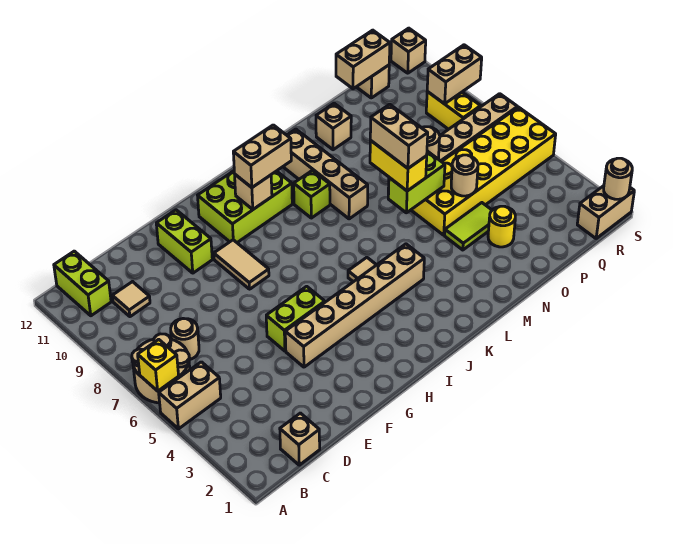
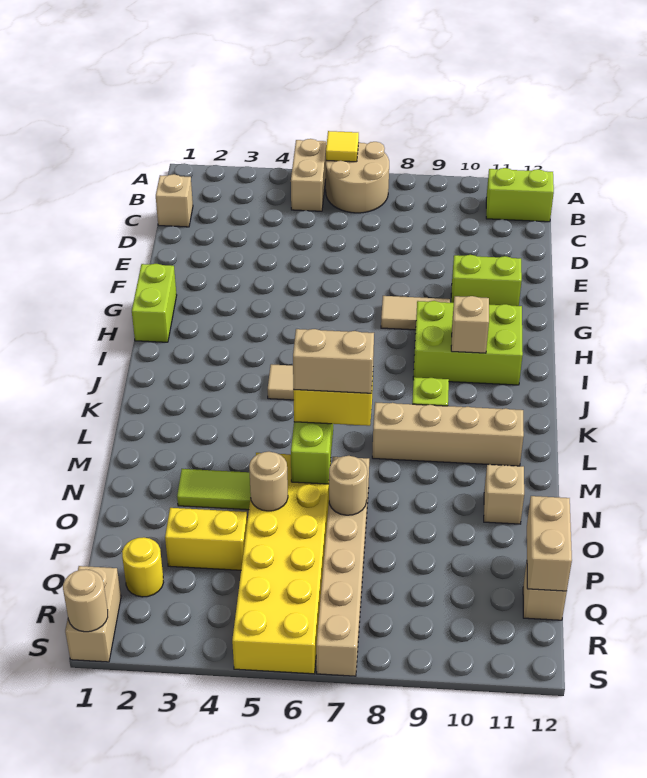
yellow 1x1 brick [138,339,179,391] -> yellow 1x1 tile [326,131,359,162]
tan 1x1 round brick [171,319,199,359] -> none
tan 1x1 tile [112,282,150,317] -> none
tan 1x6 brick [285,244,424,367] -> none
lime 1x2 brick [266,286,325,351] -> lime 1x2 brick moved to [132,264,177,342]
lime 2x3 brick [198,171,292,242] -> lime 2x3 brick turned to [413,301,523,385]
tan 1x2 brick [233,125,291,187] -> none
lime 1x2 tile [445,203,492,250] -> lime 1x2 tile turned to [177,469,251,510]
yellow 1x1 round brick [488,206,515,247] -> yellow 1x1 round brick moved to [122,537,163,597]
yellow 1x2 brick [426,92,481,129] -> yellow 1x2 brick moved to [165,508,247,570]
tan 1x2 brick [427,45,482,104] -> none
tan 1x1 brick [391,28,426,73] -> none

